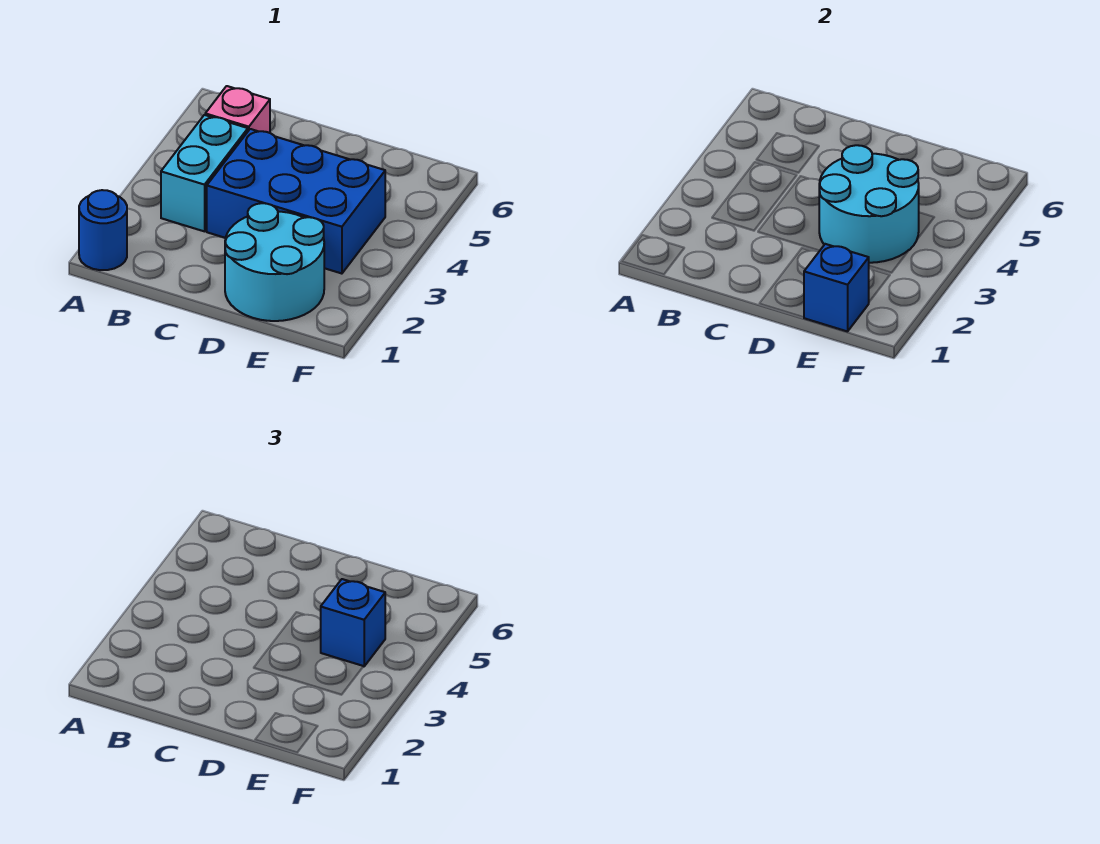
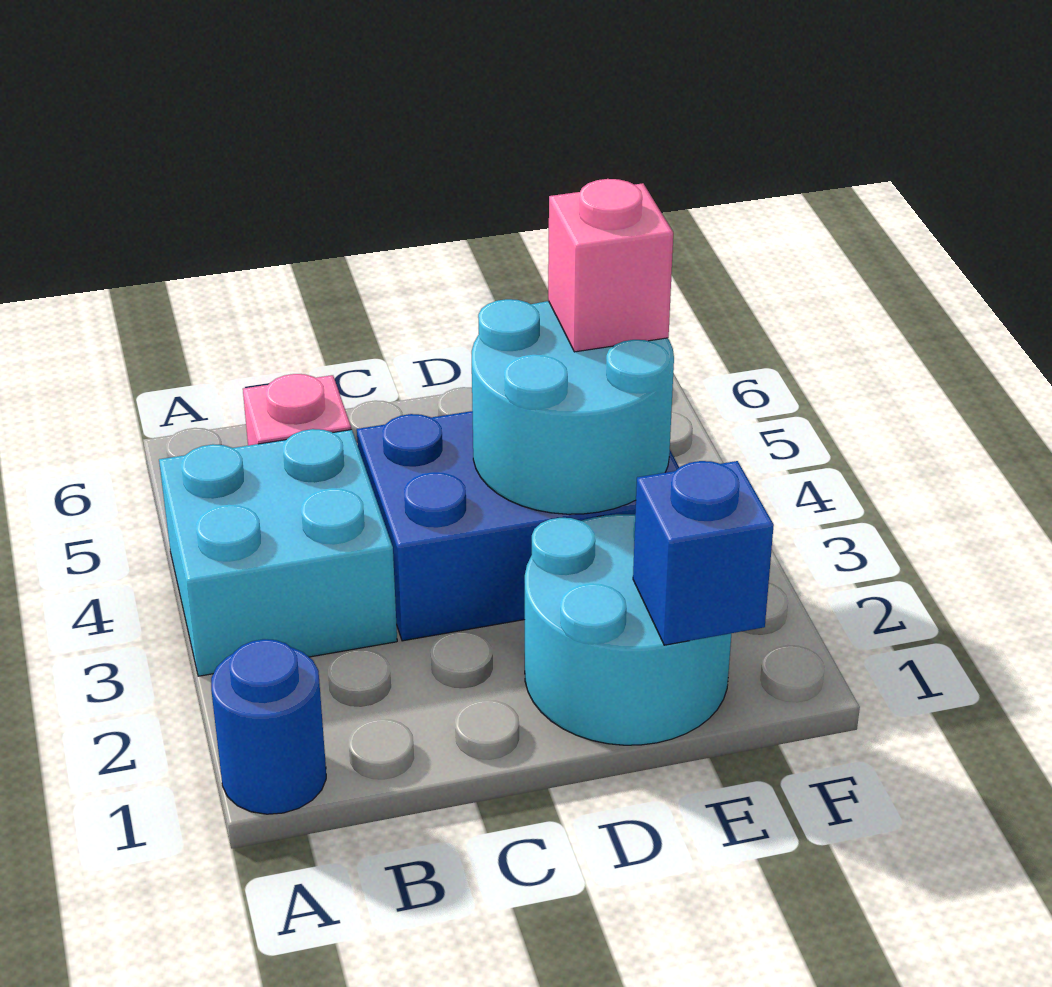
cyan 1x2 brick [161,115,248,231] -> cyan 2x2 brick [159,429,397,676]
blue 1x1 brick [320,579,385,666] -> pink 1x1 brick [548,179,673,352]

